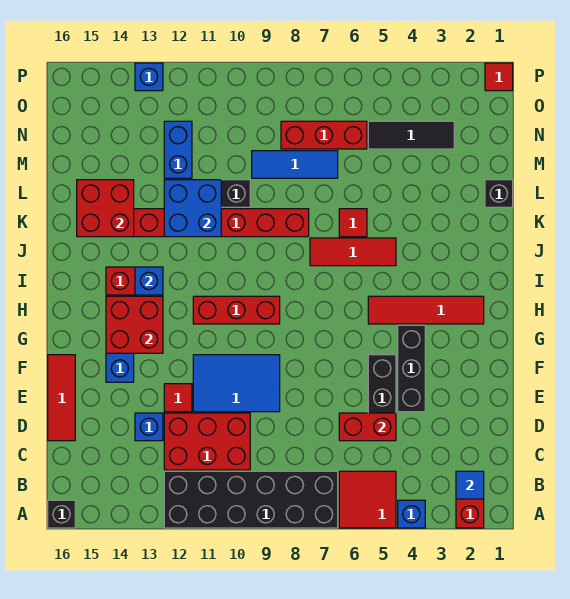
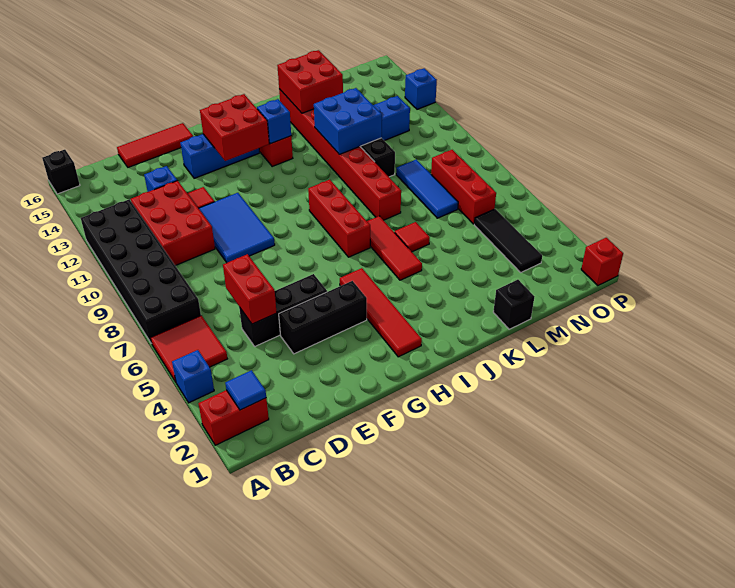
red 1x3 brick [193,296,280,324] -> red 1x3 brick moved to [308,180,370,257]
red 1x1 tile [485,63,513,91] -> red 1x1 brick [581,238,623,286]

